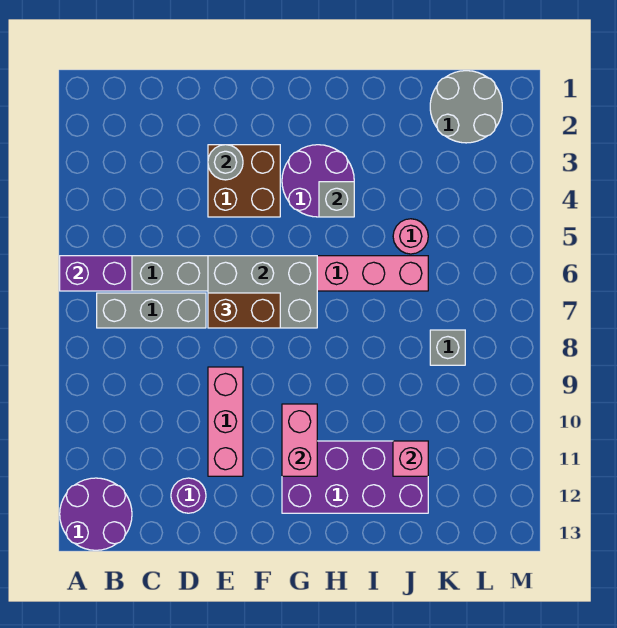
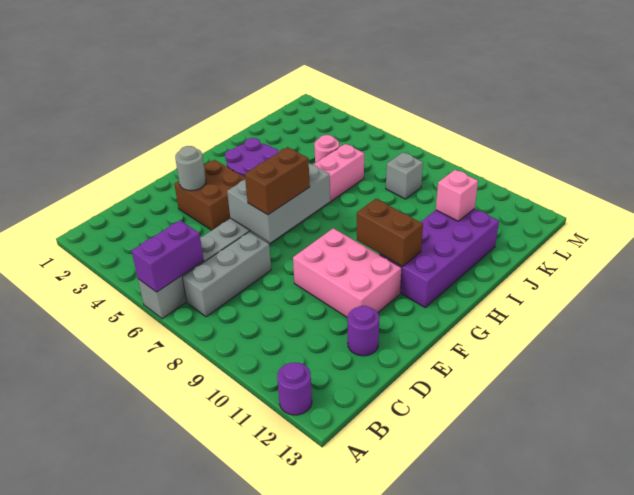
purple 2x2 round brick [60,478,132,550] -> purple 1x1 round brick [277,362,312,415]
pink 1x3 brick [208,367,243,476] -> pink 2x3 brick [293,228,402,318]
pink 1x2 brick [282,404,317,476] -> brown 1x2 brick [357,199,423,267]
grey 1x1 brick [319,182,354,217] -> none
grey 2x2 round brick [430,71,502,143] -> none

